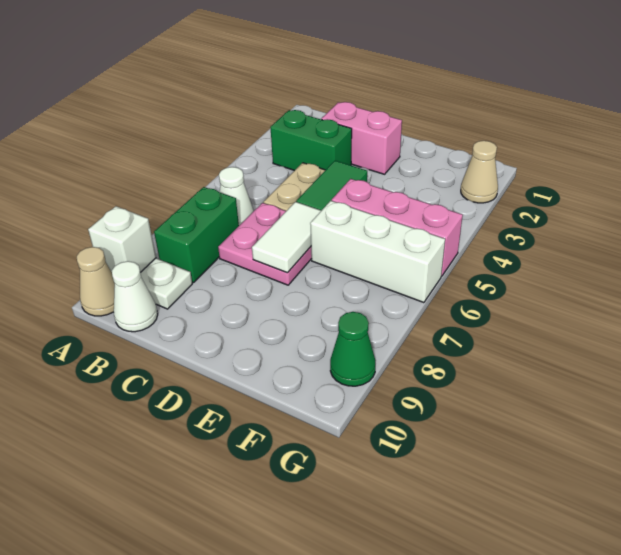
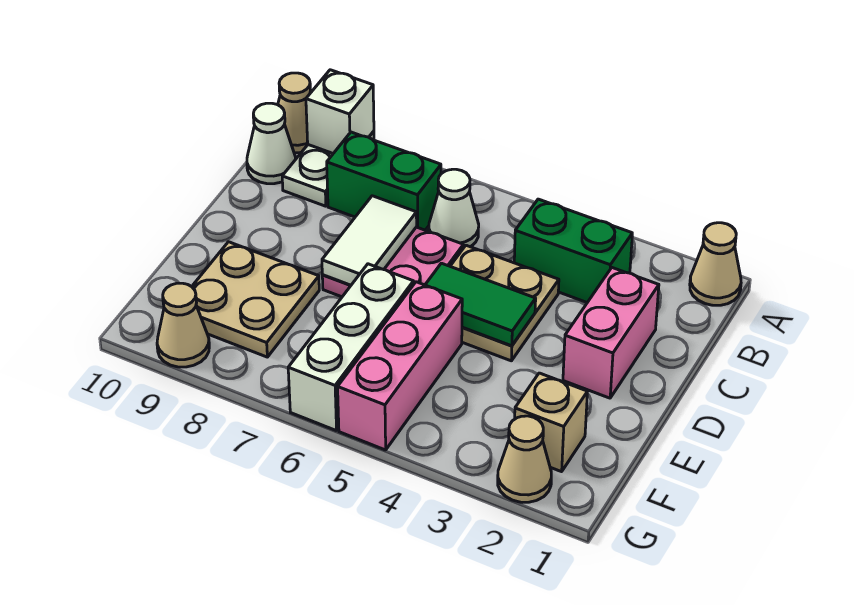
none -> tan 1x1 cone [690,223,741,305]
green 1x2 brick [270,110,352,171] -> green 1x2 brick turned to [514,199,632,303]
white 1x2 tile [252,202,321,273] -> white 1x2 tile turned to [322,196,417,285]
none -> tan 2x2 plate [192,242,319,357]
none -> tan 1x1 brick [515,373,587,472]
green 1x1 cone [330,312,376,386] -> tan 1x1 cone [157,283,209,367]

